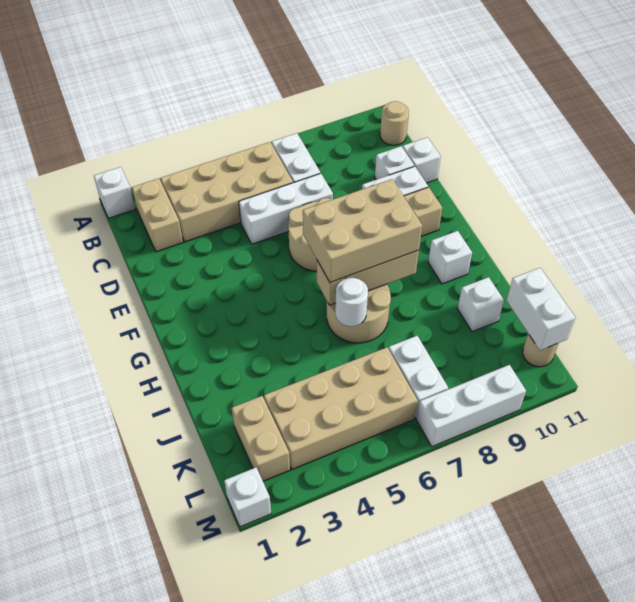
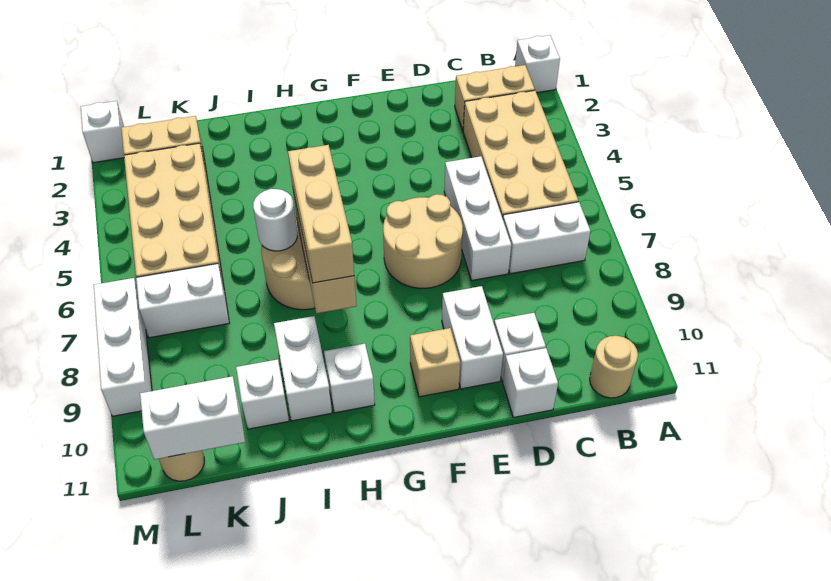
tan 2x3 brick [303,179,422,283] -> tan 1x3 brick [288,145,354,283]
none -> white 1x2 brick [274,316,332,421]

